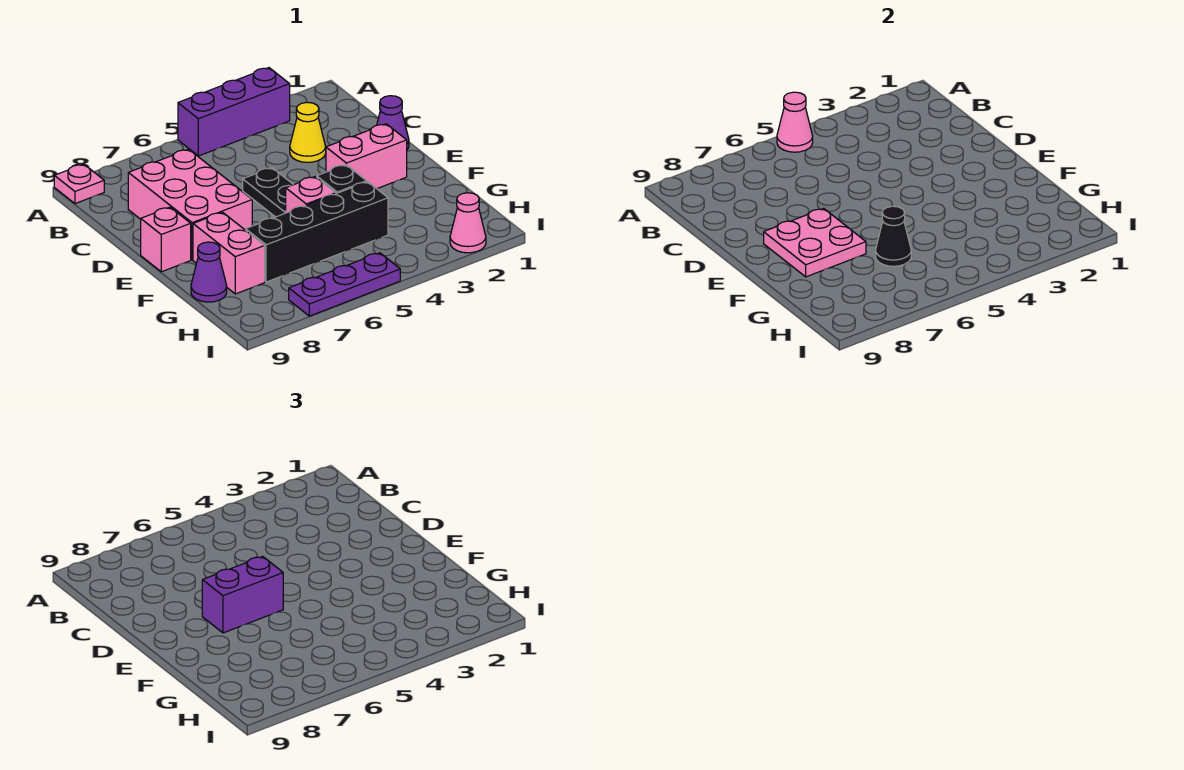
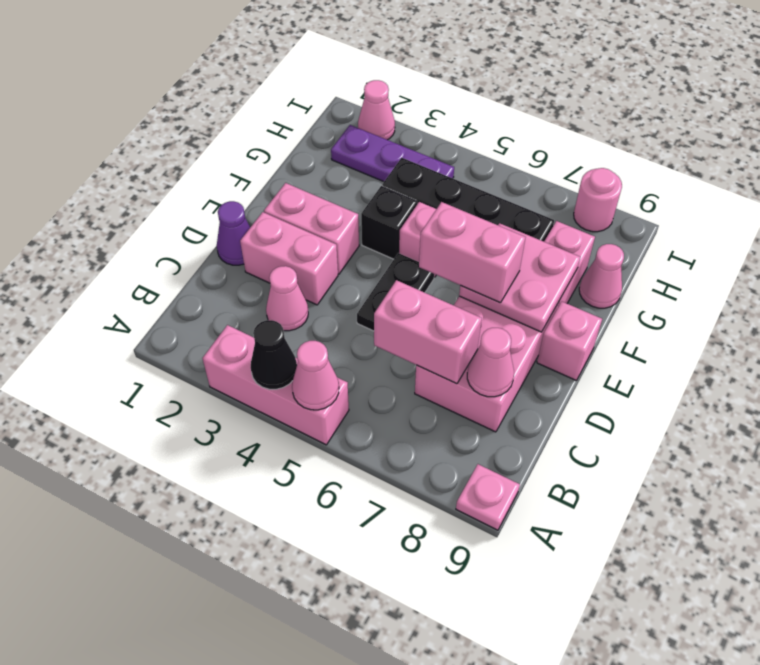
purple 1x3 brick [178,68,290,156] -> pink 1x3 brick [202,325,349,445]
yellow 1x1 cone [290,102,326,162] -> pink 1x1 cone [266,266,308,331]
none -> pink 1x2 brick [374,280,482,384]
none -> pink 1x1 cone [467,328,514,397]
none -> pink 1x2 brick [240,212,338,305]
purple 1x2 brick [202,556,283,633] -> pink 1x2 brick [419,202,525,303]
black 1x1 cone [876,206,911,266] -> black 1x1 cone moved to [251,320,297,389]
purple 1x1 cone [191,242,227,302] -> pink 1x1 cone [579,244,624,308]
purple 1x3 plate [289,253,400,316] -> purple 1x3 plate moved to [331,125,454,182]
none -> pink 1x1 round brick [574,168,622,232]

